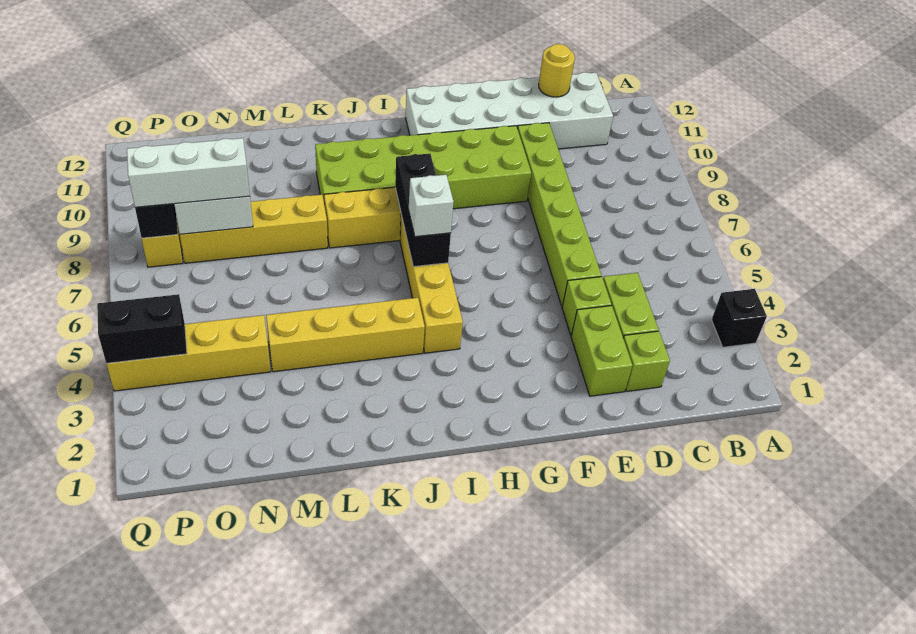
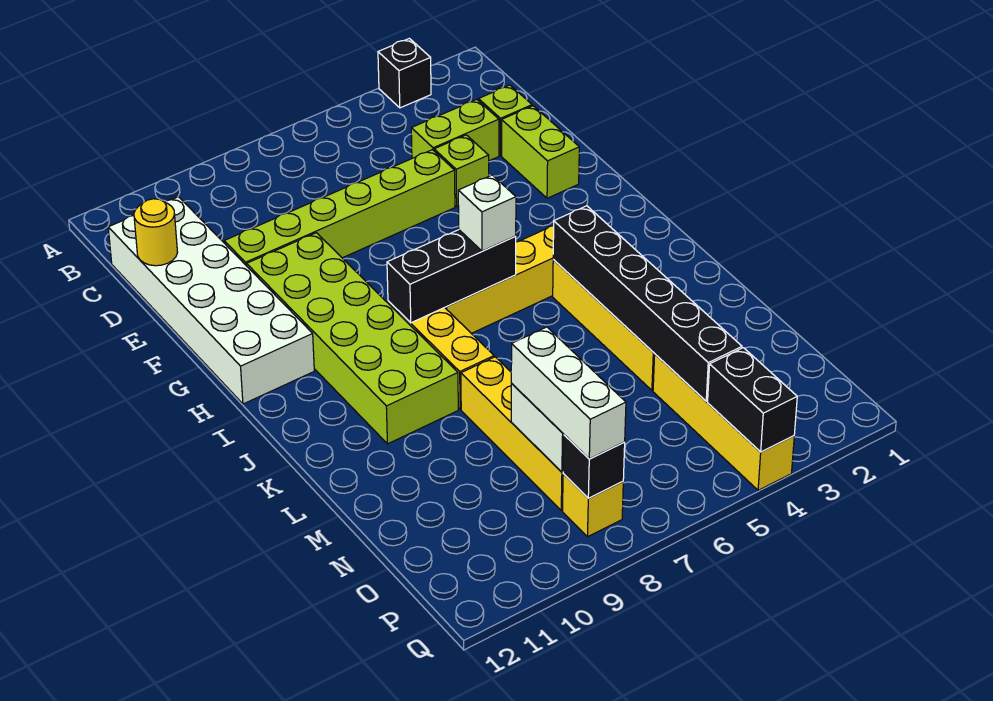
lime 1x2 brick [571,306,632,396] -> lime 1x2 brick turned to [502,106,579,198]
none -> black 1x6 brick [553,206,742,401]

